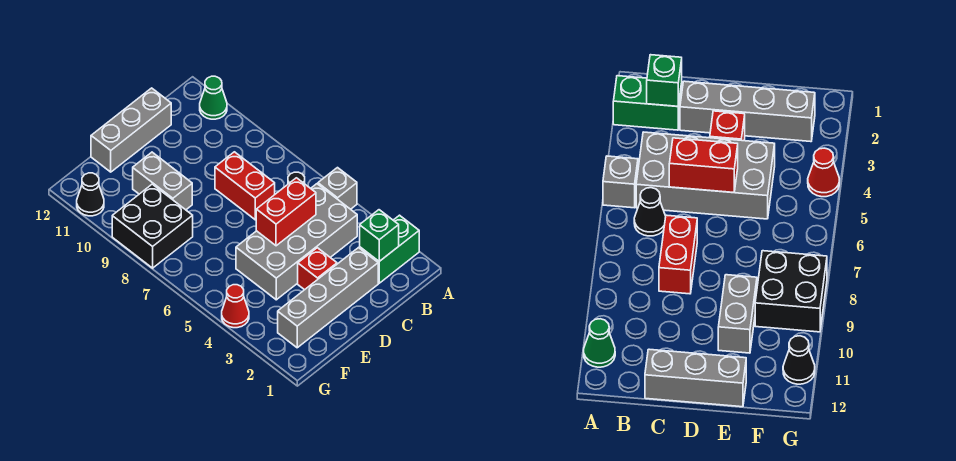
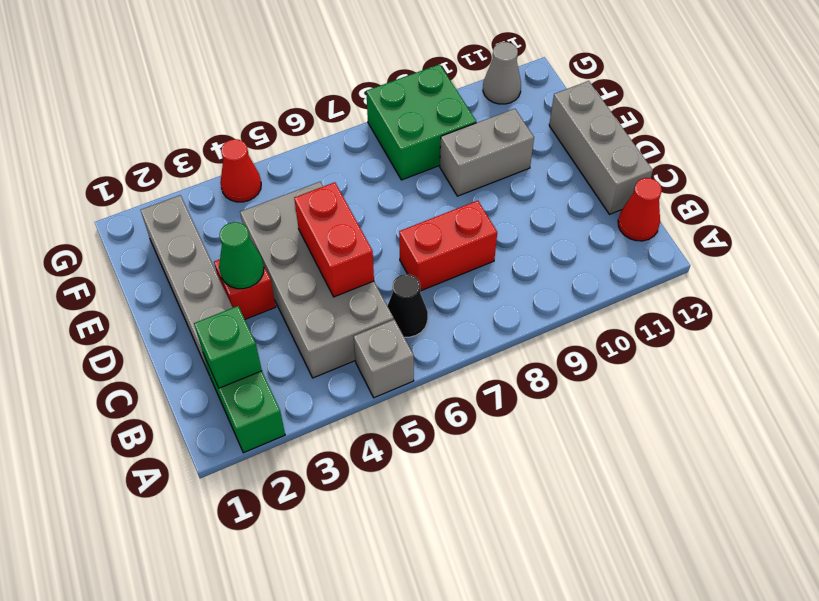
green 1x1 cone [200,76,227,119] -> green 1x1 cone moved to [219,222,264,289]
none -> red 1x1 cone [618,178,662,241]
black 2x2 brick [112,184,193,268] -> green 2x2 brick [366,64,476,180]
black 1x1 cone [77,173,104,216] -> grey 1x1 cone [483,42,521,104]

